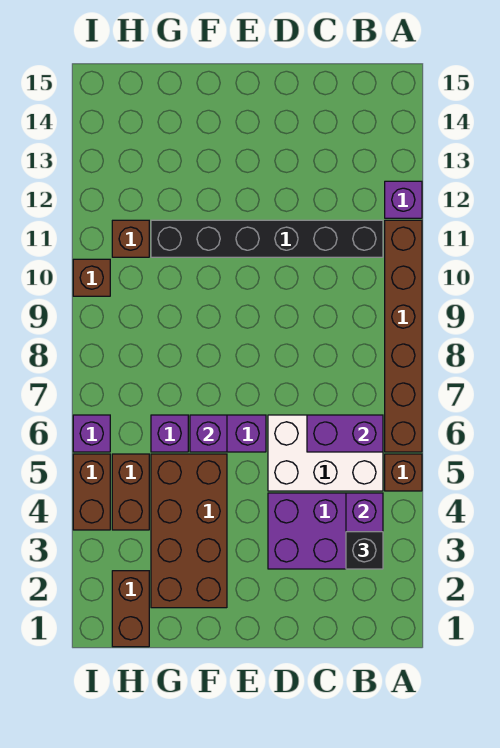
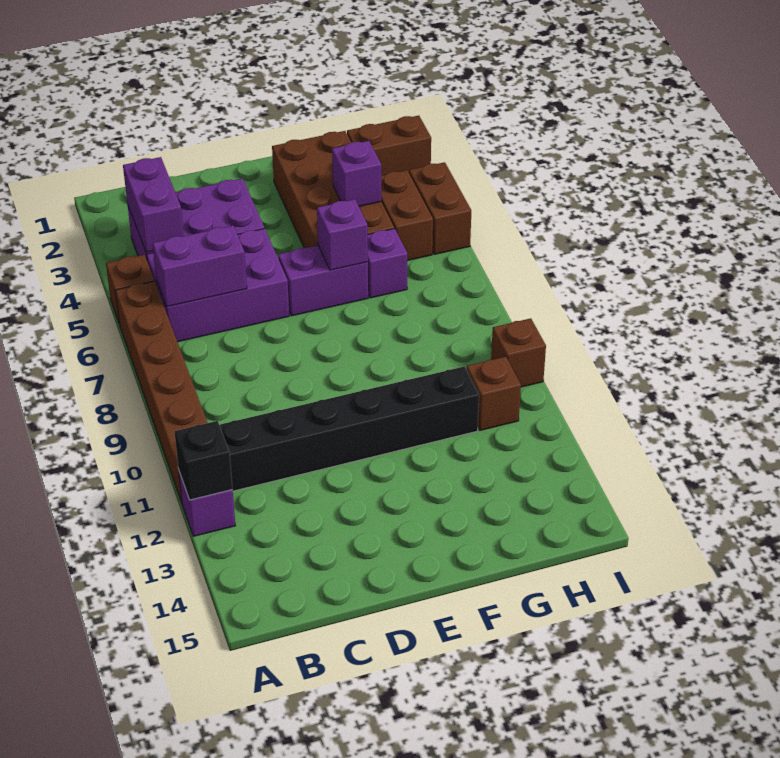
black 1x1 brick [346,532,383,569] -> black 1x1 brick moved to [174,421,232,500]
white 2x3 brick [268,415,383,491] -> purple 2x3 brick [147,229,289,342]
brown 1x2 brick [112,571,149,647] -> brown 1x2 brick turned to [347,116,431,176]
purple 1x1 brick [73,415,110,452] -> purple 1x1 brick moved to [332,141,381,206]

